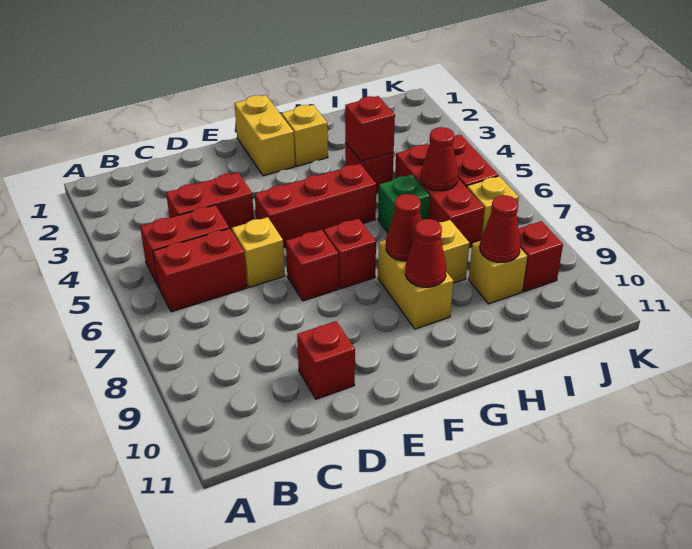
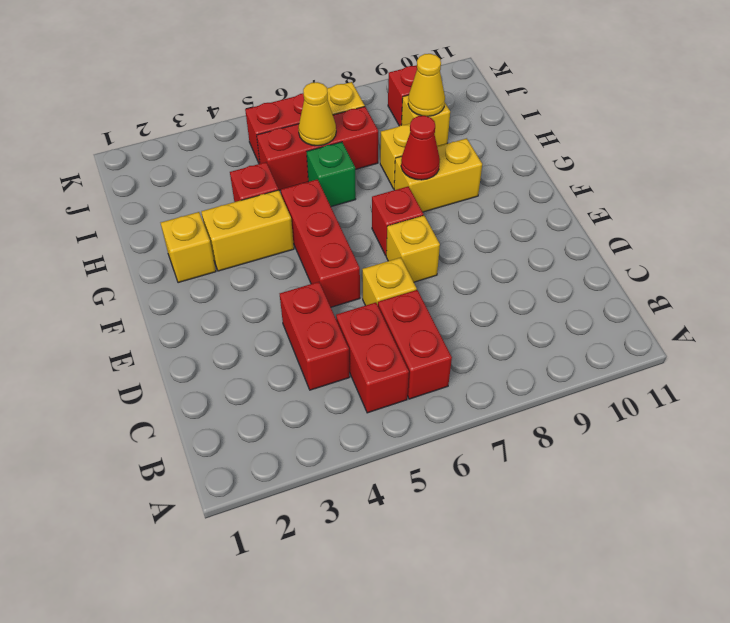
red 1x1 brick [297,321,355,399] -> none
red 1x1 brick [286,230,339,301] -> yellow 1x1 brick [386,215,440,282]
yellow 1x2 brick [234,95,295,176] -> yellow 1x2 brick moved to [201,190,294,271]
red 1x1 cone [405,219,446,287] -> none
red 1x1 brick [345,96,395,161] -> none
red 1x1 cone [421,127,458,191] -> yellow 1x1 cone [298,82,336,146]
red 1x1 cone [480,195,521,262] -> yellow 1x1 cone [408,54,445,116]

